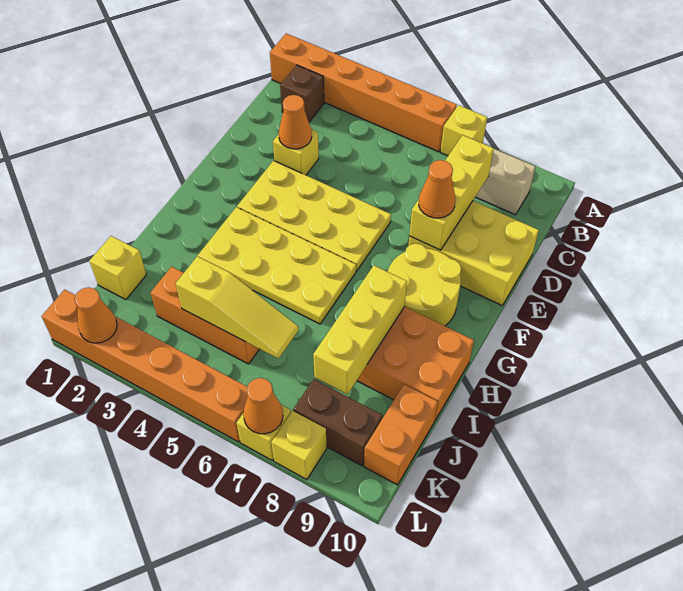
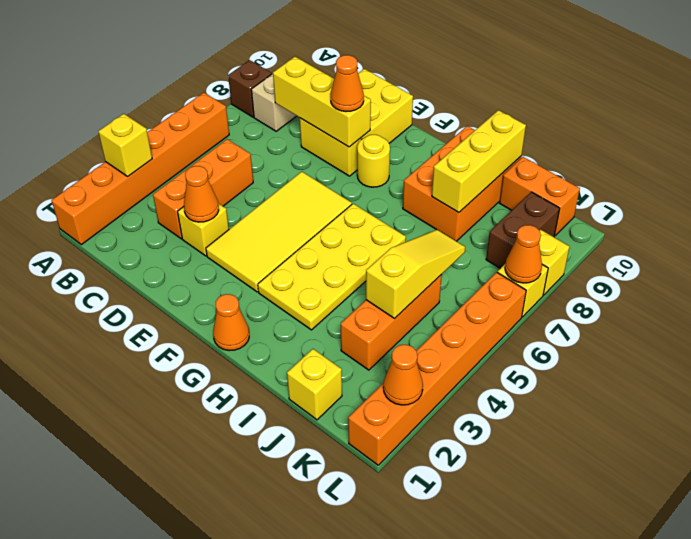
yellow 1x1 brick [440,105,487,156] -> yellow 1x1 brick moved to [98,114,152,176]
brown 1x1 brick [280,65,324,122] -> brown 1x1 brick moved to [228,60,272,117]
none -> orange 1x3 brick [153,139,253,239]
yellow 2x4 plate [237,161,391,271] -> yellow 2x4 tile [206,172,352,292]
yellow 2x2 round brick [388,244,461,326] -> yellow 1x1 round brick [357,135,390,187]
none -> orange 1x1 cone [213,294,249,351]
yellow 1x3 brick [313,266,407,394] -> yellow 1x3 brick turned to [432,110,526,213]

